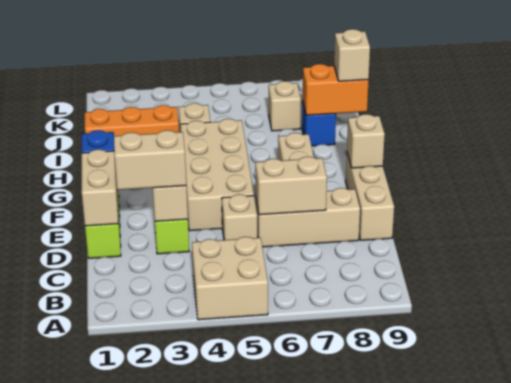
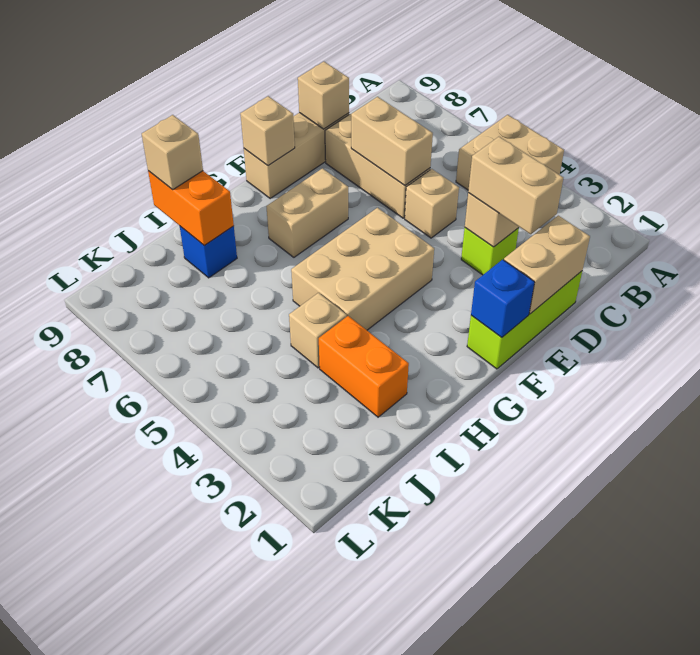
tan 2x4 brick [180,119,254,231] -> tan 2x3 brick [291,208,434,330]
orange 1x3 brick [85,105,179,136] -> orange 1x2 brick [319,316,409,417]
tan 1x1 brick [269,81,301,131] -> tan 1x1 brick moved to [298,62,349,129]

